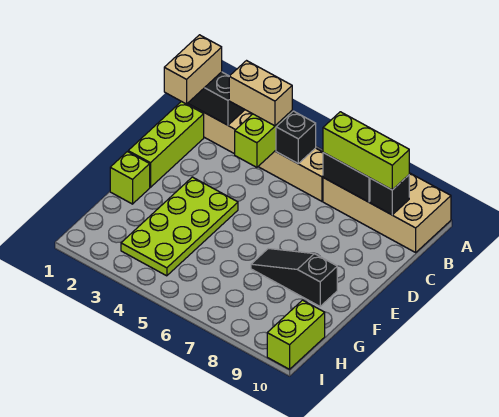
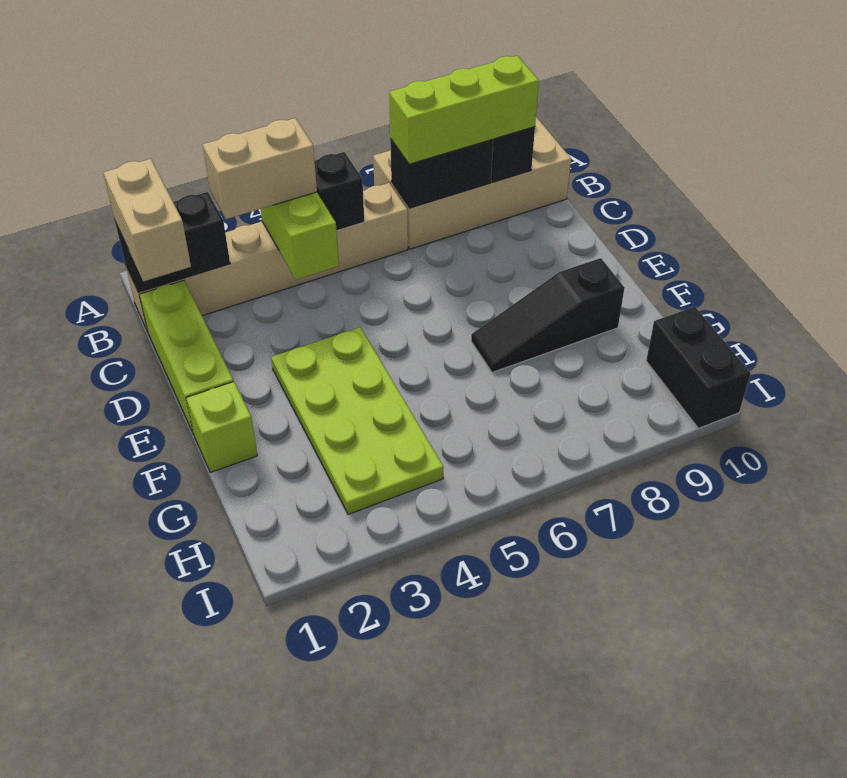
lime 1x2 brick [267,300,325,369] -> black 1x2 brick [646,306,751,428]

